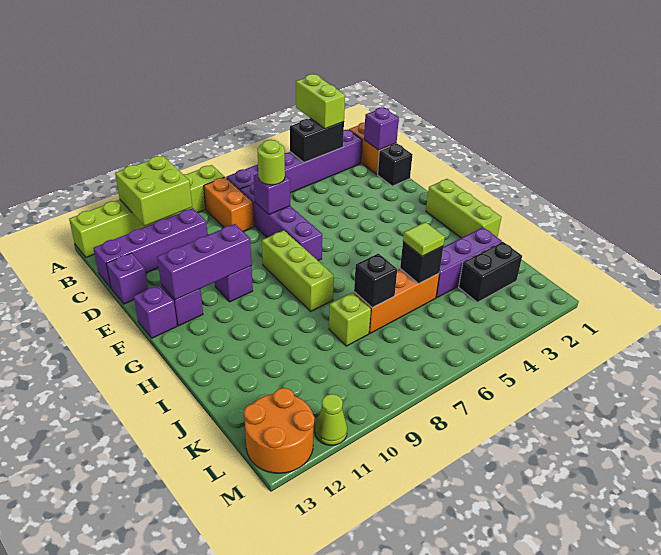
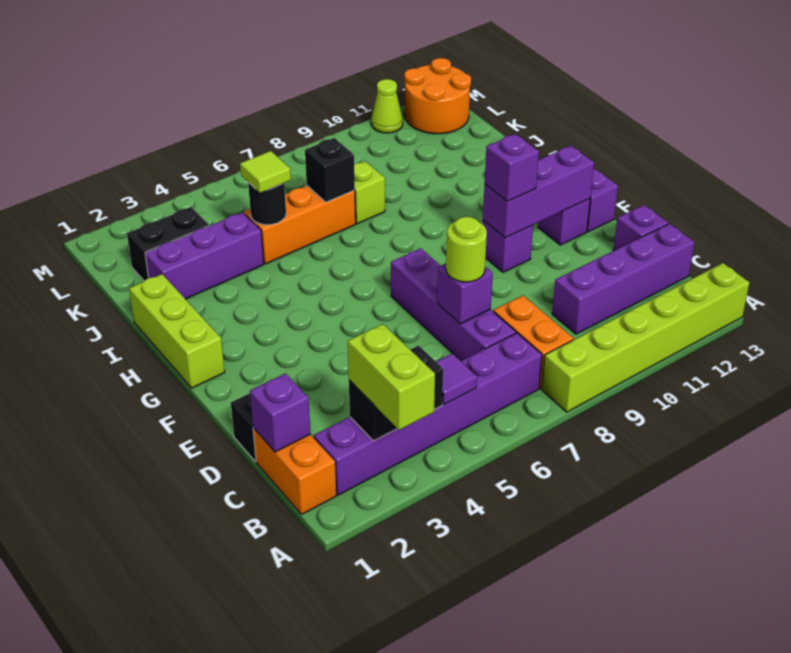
lime 2x2 brick [115,156,192,226] -> none
none -> purple 1x1 tile [436,353,477,405]
lime 1x3 brick [262,230,334,311] -> none
none -> purple 1x1 brick [485,134,539,202]
black 1x1 brick [400,242,443,284] -> black 1x1 round brick [248,182,286,225]

